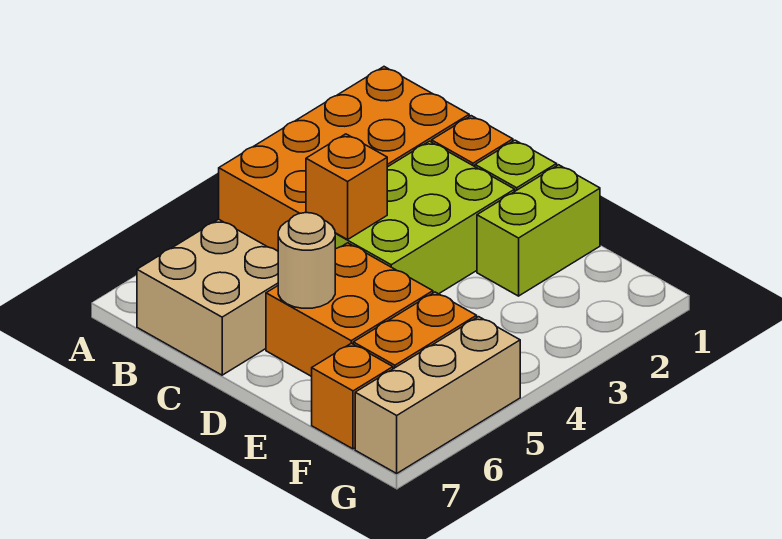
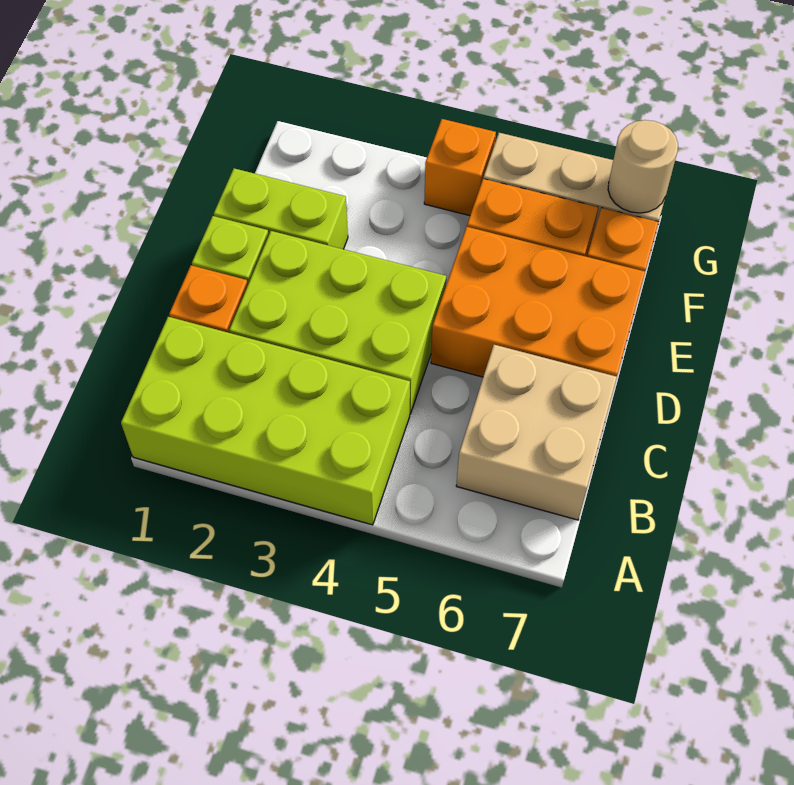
orange 2x4 brick [219,67,469,251] -> lime 2x4 brick [121,317,410,525]
orange 1x1 brick [306,134,387,239] -> orange 1x1 brick moved to [424,119,496,216]
orange 2x2 brick [266,243,433,377] -> orange 2x3 brick [431,227,645,377]
tan 1x1 round brick [278,213,335,308] -> tan 1x1 round brick moved to [608,120,678,213]

